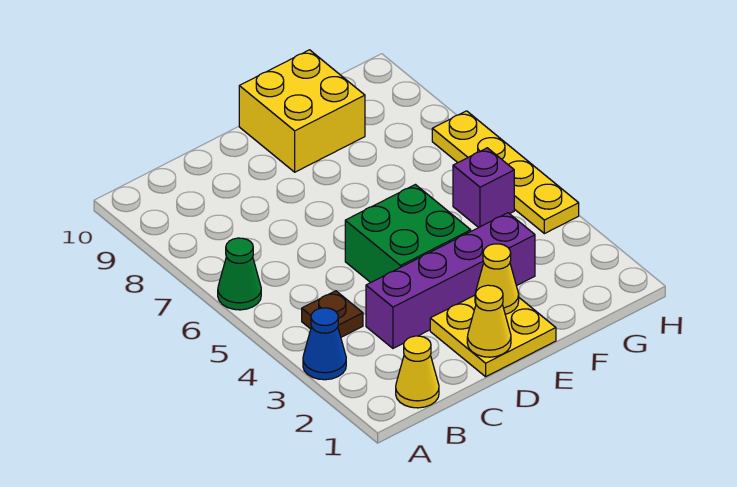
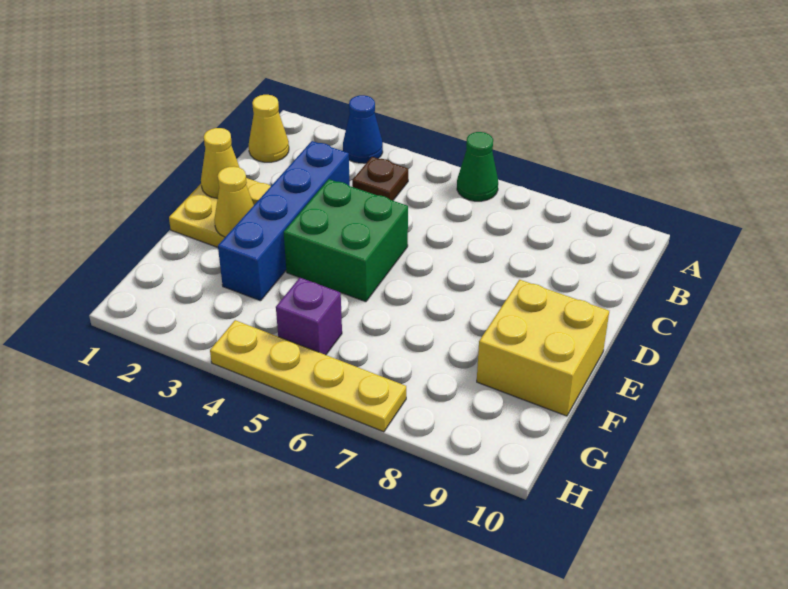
purple 1x4 brick [366,213,535,348] -> blue 1x4 brick [218,141,350,301]

